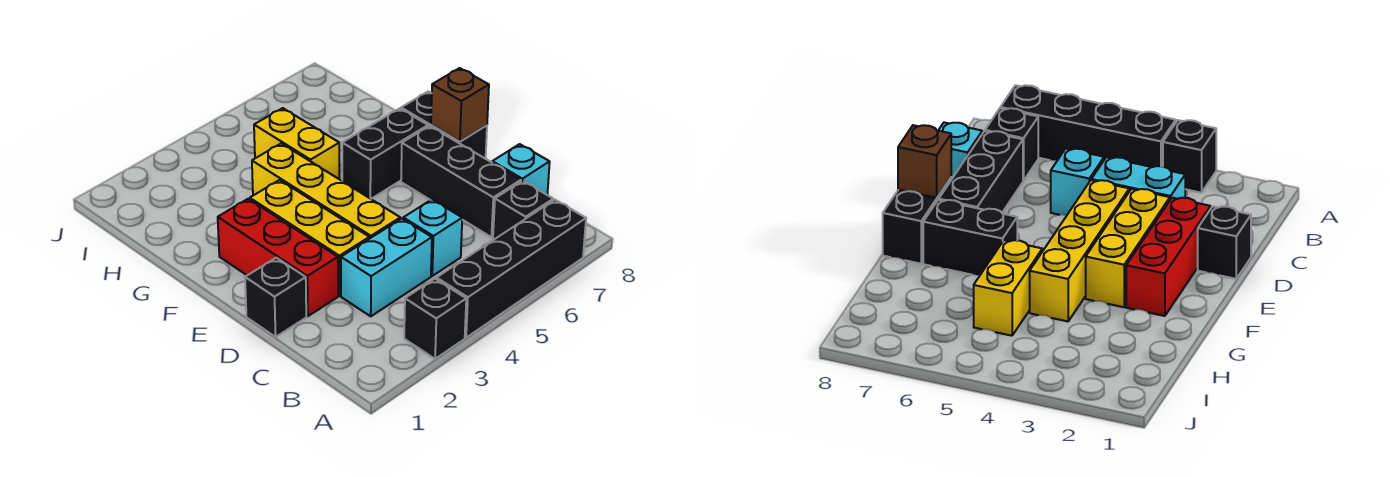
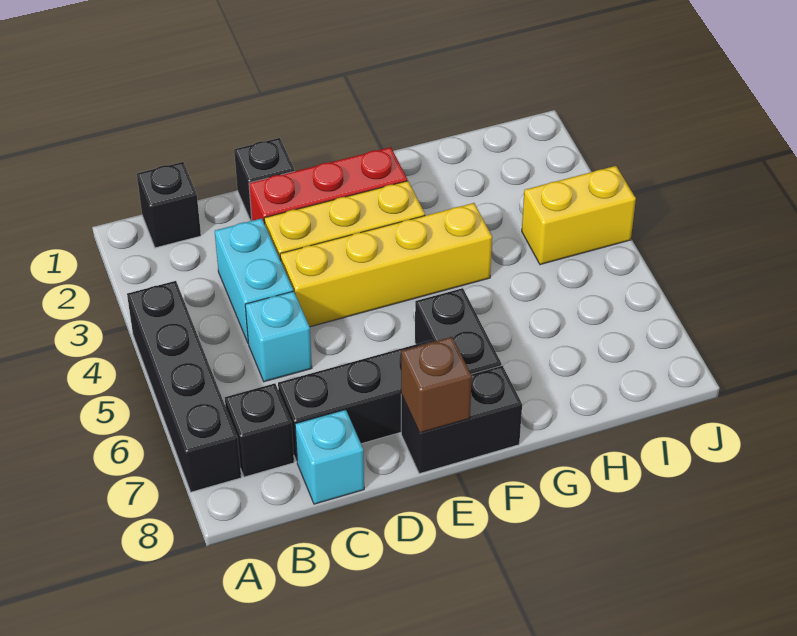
black 1x1 brick [404,279,466,359] -> black 1x1 brick moved to [137,162,201,248]
yellow 1x2 brick [254,108,339,179] -> yellow 1x2 brick moved to [522,166,636,265]

